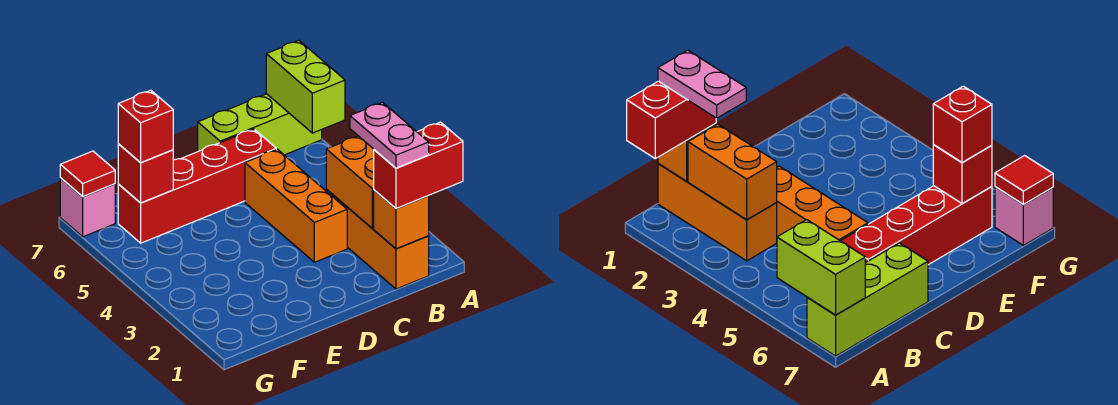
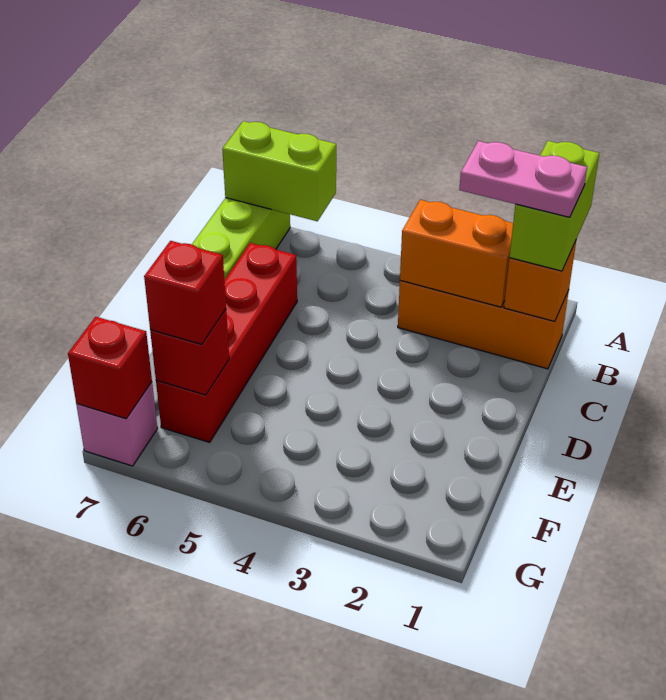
red 1x2 brick [374,122,463,209] -> lime 1x2 brick [509,141,599,271]
orange 1x3 brick [245,149,347,262] -> none
red 1x1 tile [60,151,115,197] -> red 1x1 brick [68,317,152,419]

